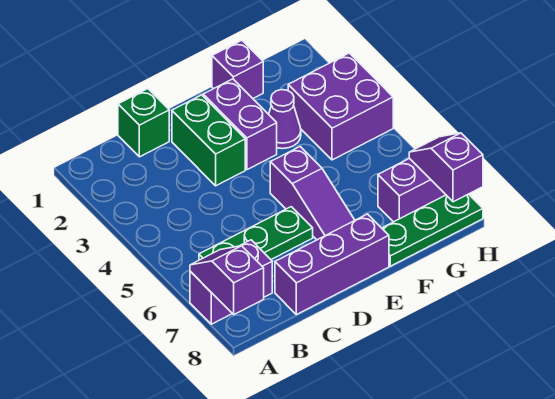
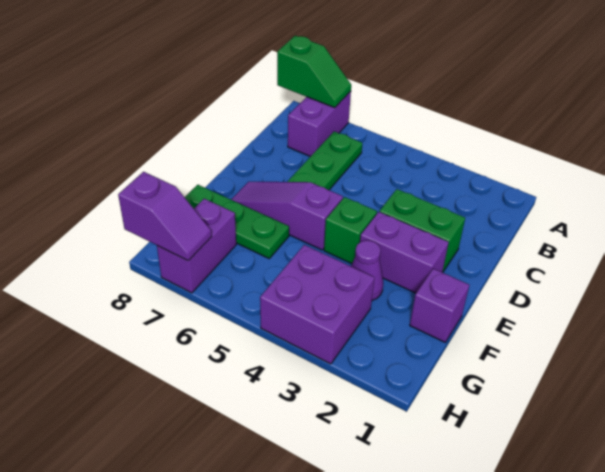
purple 1x2 slope [190,246,264,314] -> green 1x2 slope [277,36,351,108]
green 1x1 brick [118,89,169,157] -> green 1x1 brick moved to [324,197,377,264]
purple 1x3 brick [275,214,389,315] -> none
green 1x3 plate [382,194,483,266] -> green 1x3 plate turned to [185,185,289,258]

